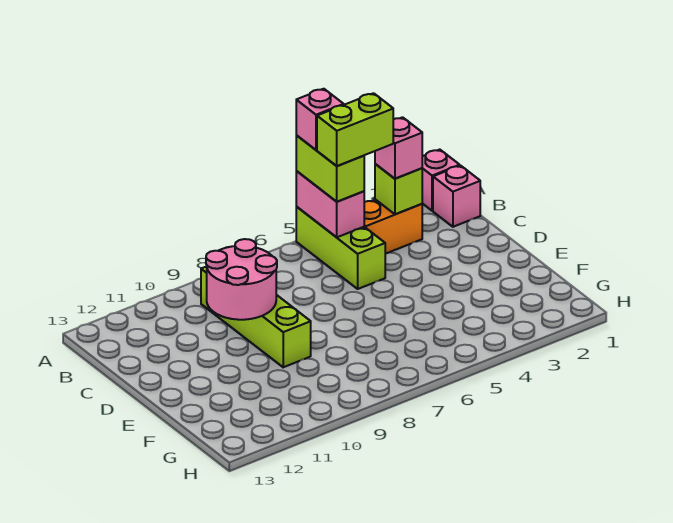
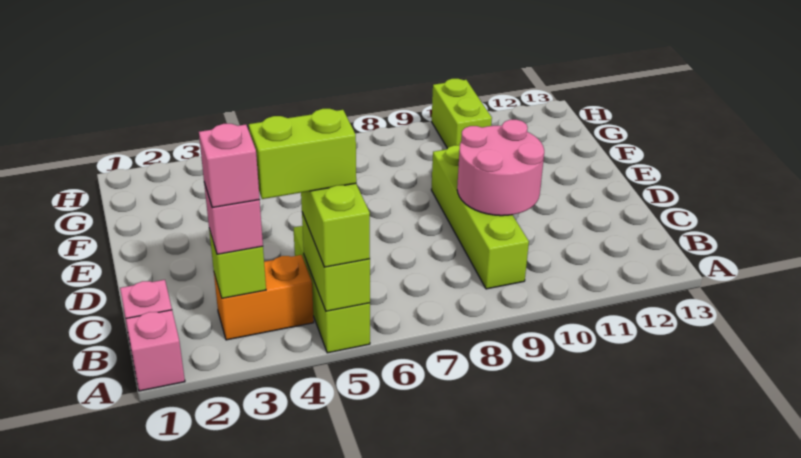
pink 1x2 brick [296,171,364,237] -> lime 1x2 brick [302,213,370,311]
pink 1x1 brick [296,89,344,150] -> pink 1x1 brick moved to [199,124,260,208]
none -> lime 1x2 brick [432,79,492,148]

